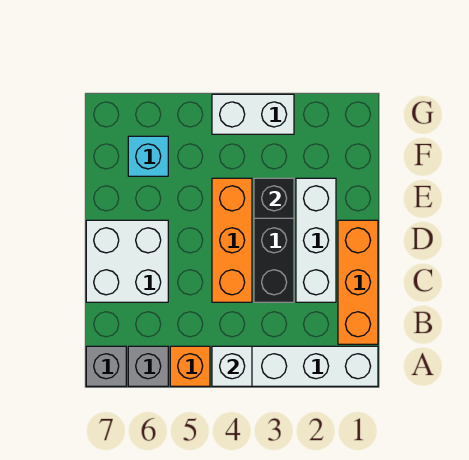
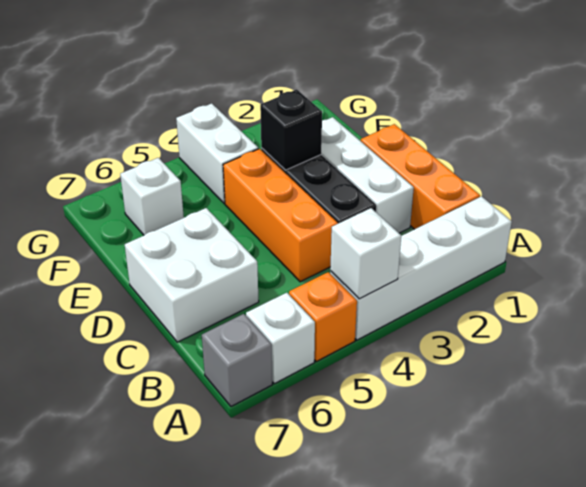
grey 1x1 brick [128,346,168,386] -> white 1x1 brick [246,293,315,384]
cyan 1x1 brick [128,136,168,176] -> white 1x1 brick [120,158,184,235]
white 1x2 brick [212,94,294,134] -> white 1x2 brick turned to [176,103,258,204]

